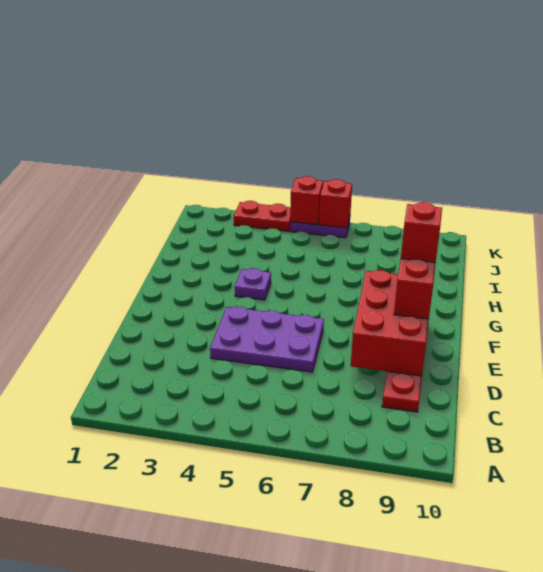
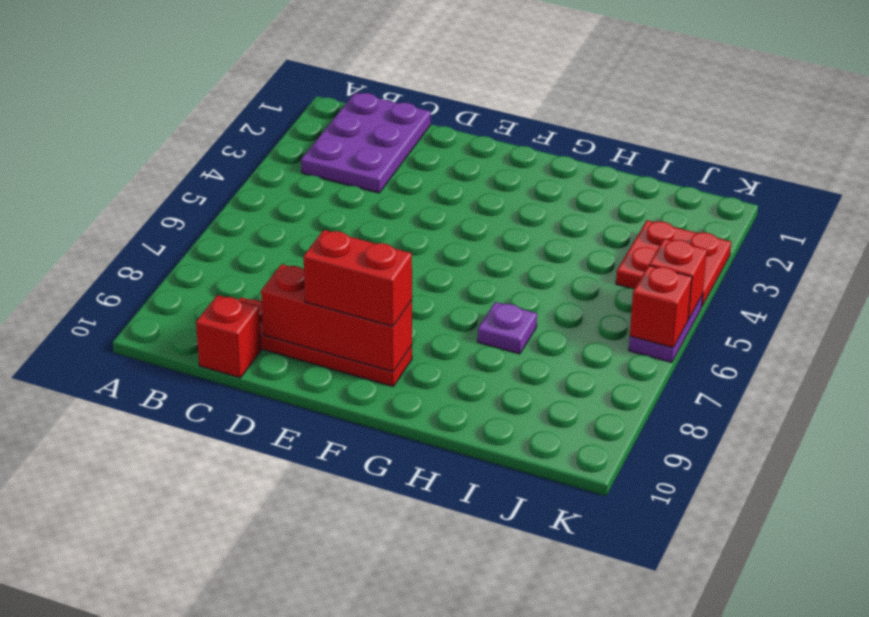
purple 2x3 plate [210,306,324,372] -> purple 2x3 plate moved to [301,93,431,193]
red 2x3 brick [351,270,429,376] -> red 1x3 brick [261,264,412,372]
red 1x1 brick [401,202,442,263] -> red 1x1 brick moved to [196,295,261,378]
purple 1x1 plate [235,268,271,300] -> purple 1x1 plate moved to [478,302,537,354]
red 1x2 plate [234,201,290,231] -> red 2x2 plate [616,220,731,306]

